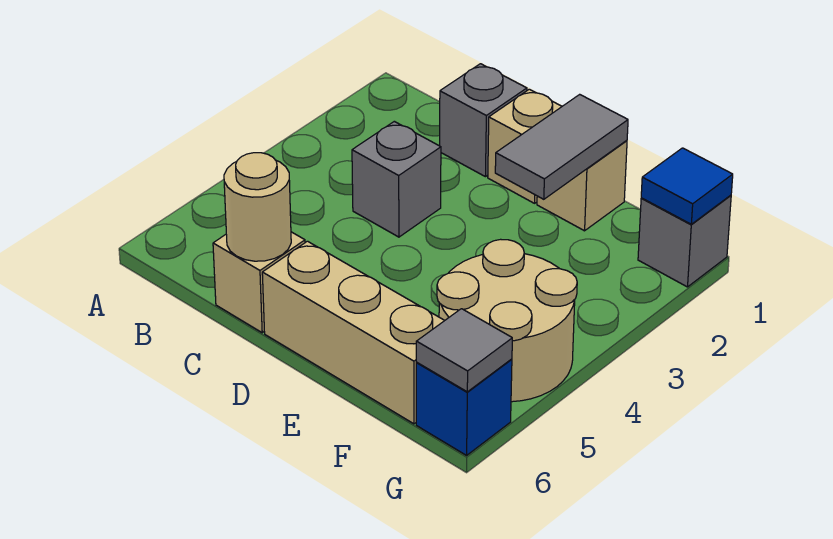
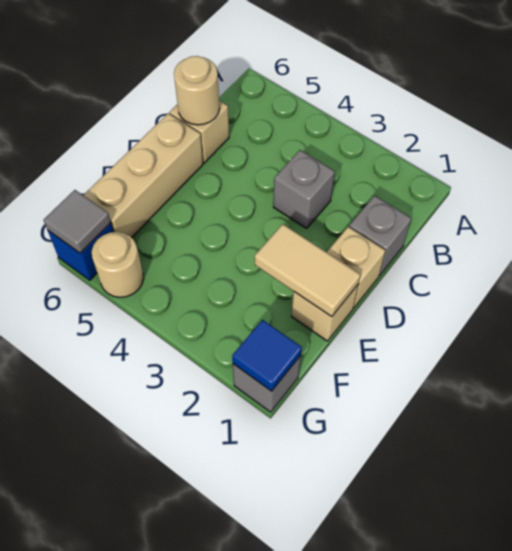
grey 1x2 tile [495,94,628,199] -> tan 1x2 tile [255,224,361,317]
tan 2x2 round brick [437,239,577,402] -> tan 1x1 round brick [92,232,144,297]

